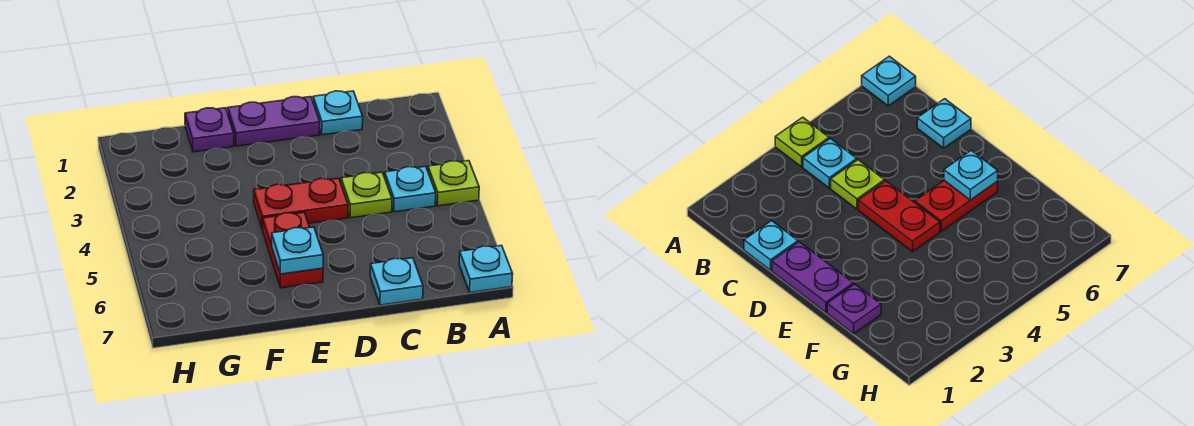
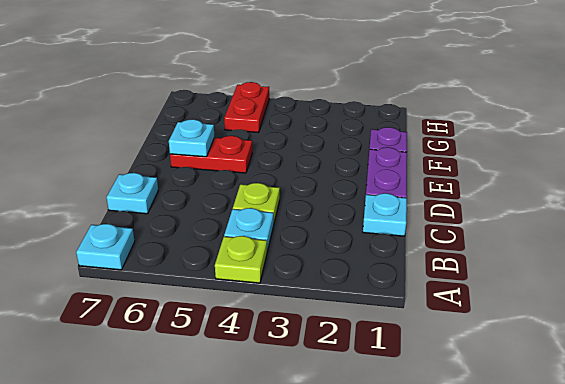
red 1x2 plate [254,178,348,229] -> red 1x2 plate moved to [224,82,269,132]

